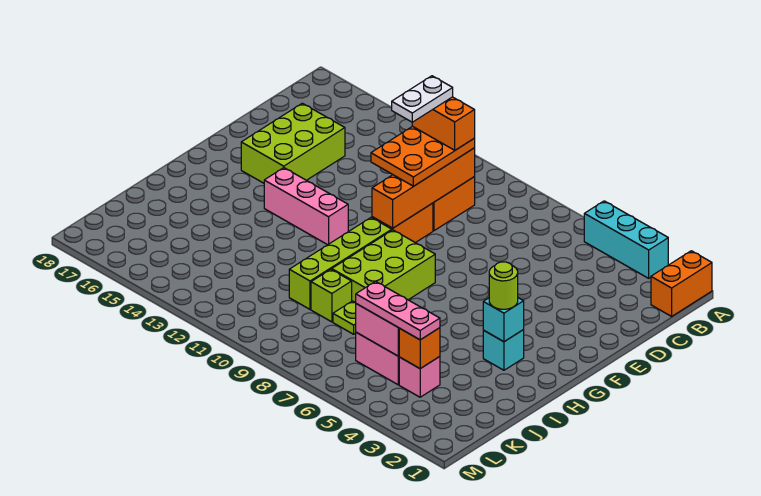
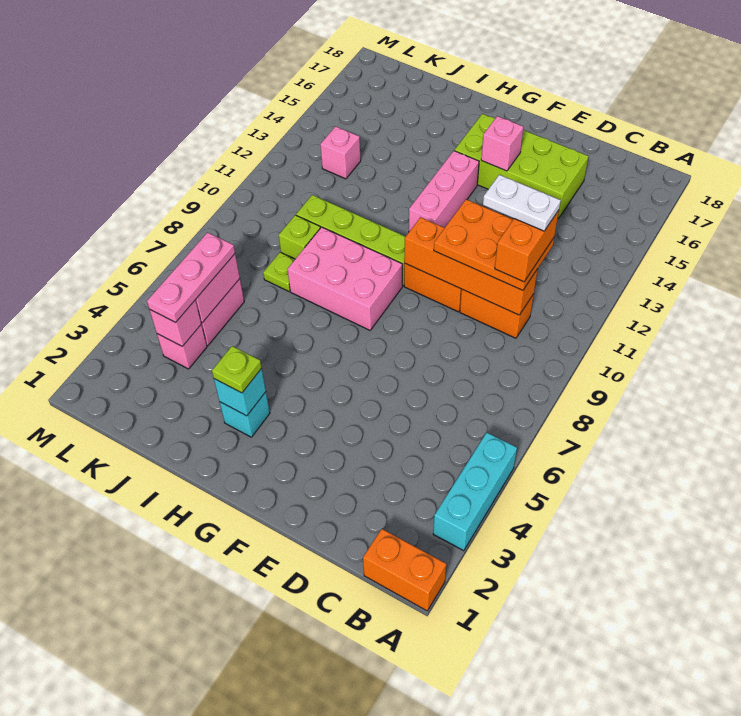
lime 2x3 brick [241,103,345,183] -> lime 2x4 brick [454,114,589,218]
none -> pink 1x1 brick [481,116,523,171]
lime 2x3 brick [332,230,435,303] -> pink 2x3 brick [288,227,402,330]
lime 1x1 round brick [489,262,518,309] -> lime 1x1 plate [212,346,262,393]
orange 1x1 brick [399,328,440,368] -> pink 1x1 brick [149,300,201,347]
none -> pink 1x1 brick [320,126,361,179]

